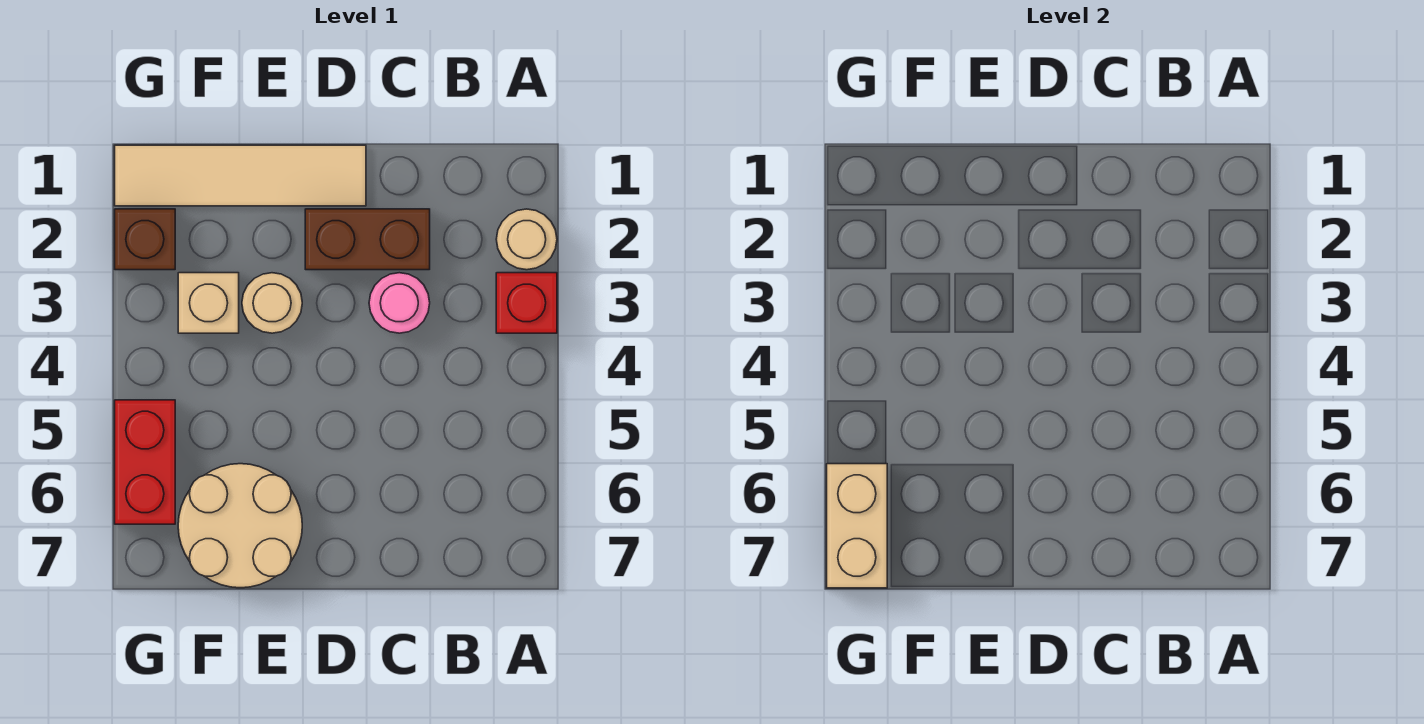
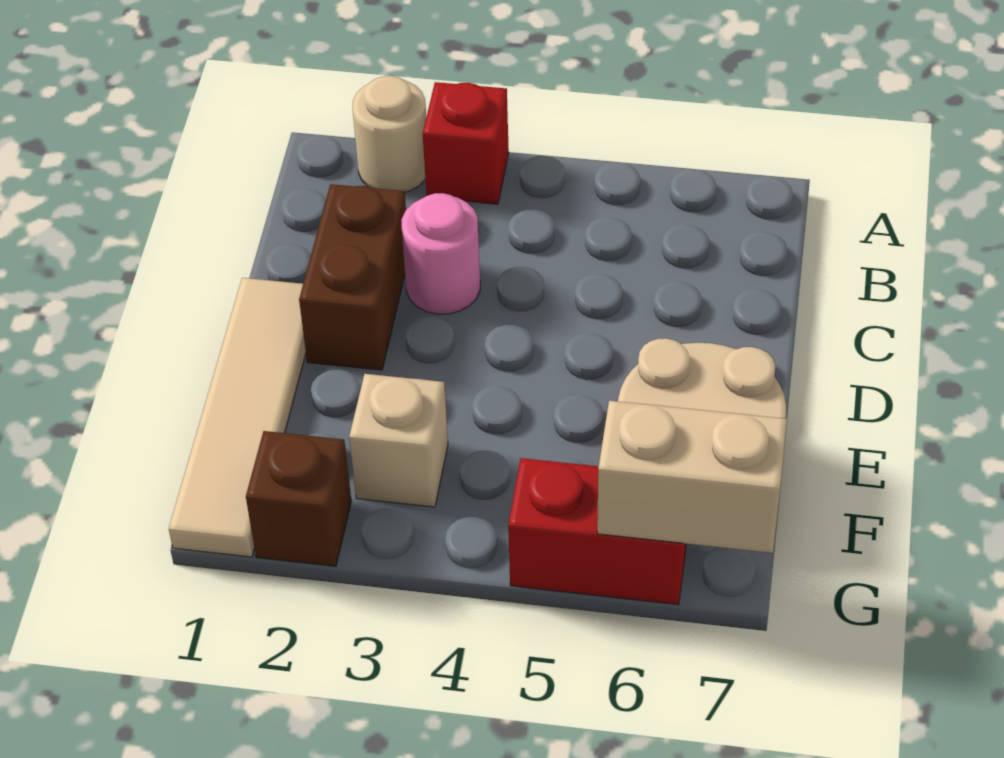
tan 1x1 round brick [242,273,302,333] -> none

